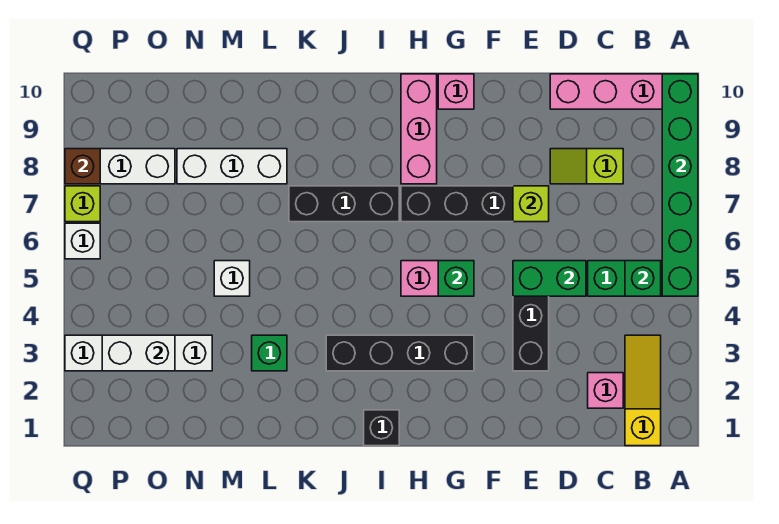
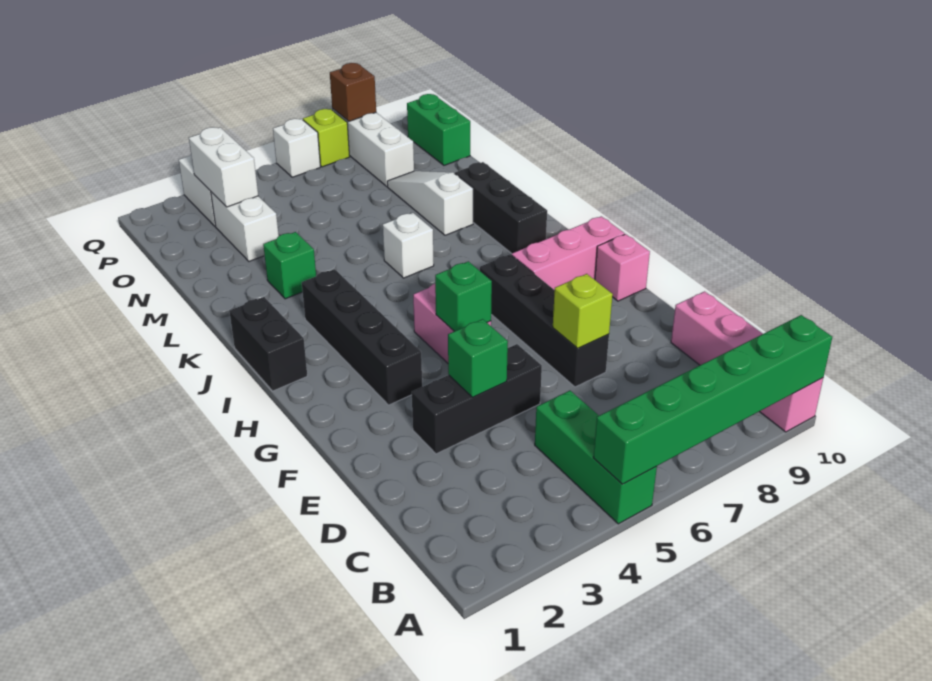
yellow 1x3 slope [625,335,661,446] -> none
green 1x1 brick [625,261,661,296] -> green 1x1 brick moved to [448,319,508,397]
pink 1x1 brick [588,373,623,408] -> none
lime 1x2 slope [550,149,623,184] -> none
green 1x2 brick [513,261,586,296] -> green 1x2 brick moved to [407,94,470,165]
black 1x1 brick [364,410,399,446] -> black 1x2 brick [229,297,307,391]
black 1x3 brick [289,186,399,222] -> black 1x3 brick moved to [455,162,547,254]
white 1x3 brick [177,149,287,184] -> white 1x3 slope [387,171,473,235]
white 1x1 brick [214,261,250,296] -> white 1x1 brick moved to [383,213,434,278]

